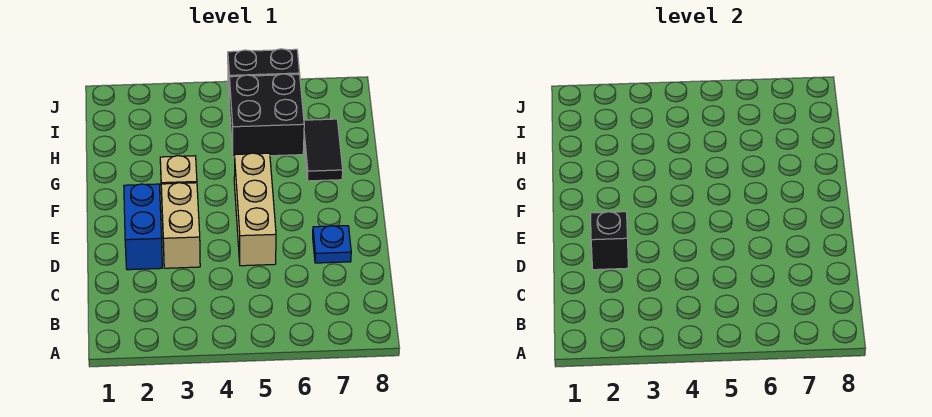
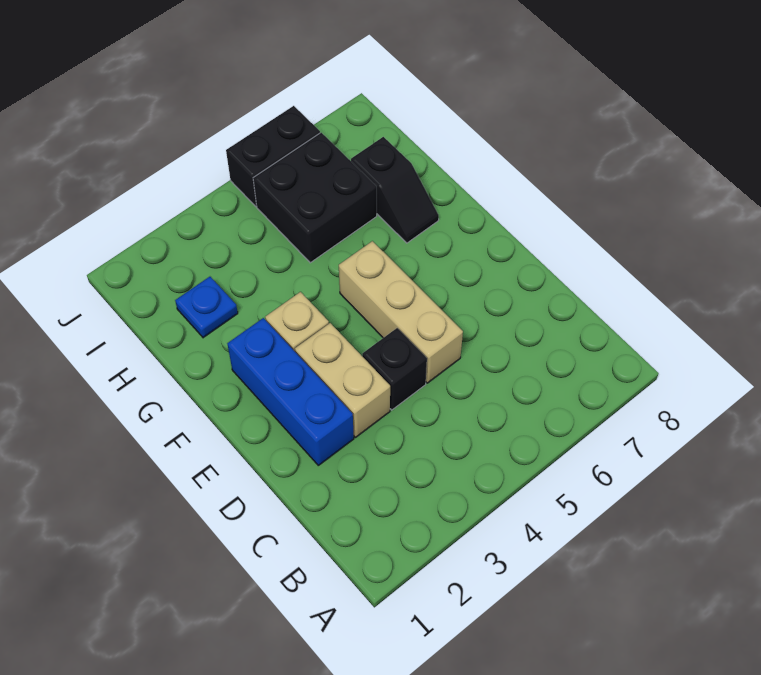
blue 1x2 brick [124,184,162,270] -> blue 1x3 brick [227,318,354,465]
black 1x1 brick [590,212,628,270] -> black 1x1 brick moved to [362,328,427,410]
blue 1x1 plate [313,226,351,263] -> blue 1x1 plate moved to [175,277,238,338]
black 1x2 tile [304,119,343,181] -> black 1x2 slope [351,137,439,243]

